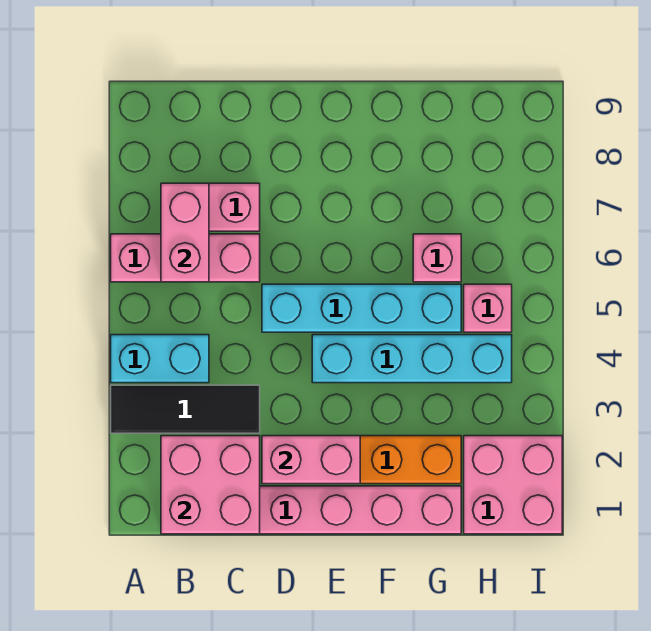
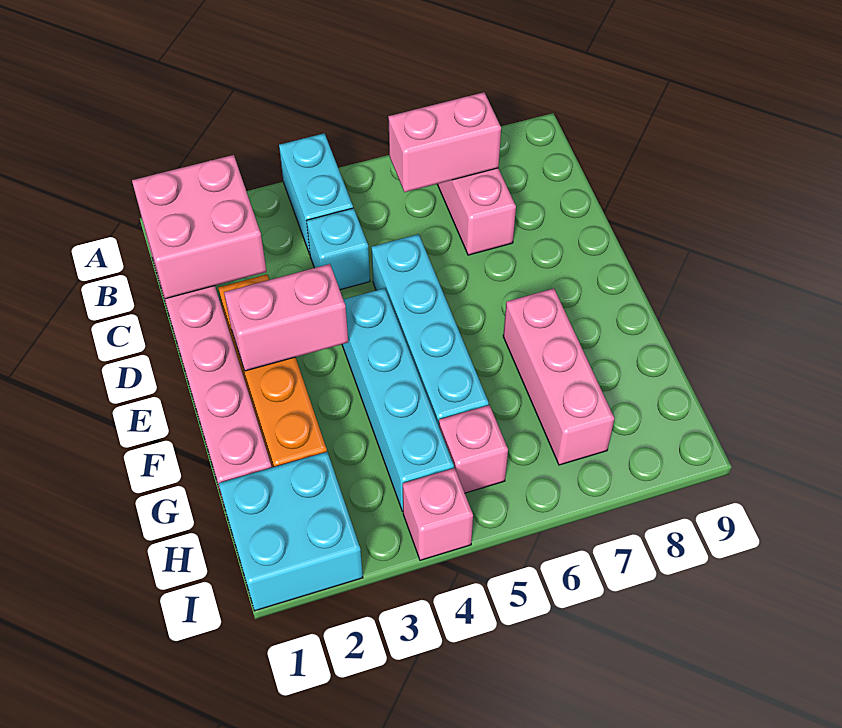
black 1x3 tile [111,385,260,433] -> none
pink 1x3 brick [111,234,260,282] -> pink 1x3 brick moved to [503,289,614,465]
none -> cyan 1x1 brick [307,208,370,290]
pink 1x2 brick [262,436,360,484] -> pink 1x2 brick turned to [224,264,348,371]
pink 1x1 brick [413,234,461,282] -> pink 1x1 brick moved to [403,468,473,560]
pink 2x2 brick [464,436,562,534] -> cyan 2x2 brick [218,452,363,611]

